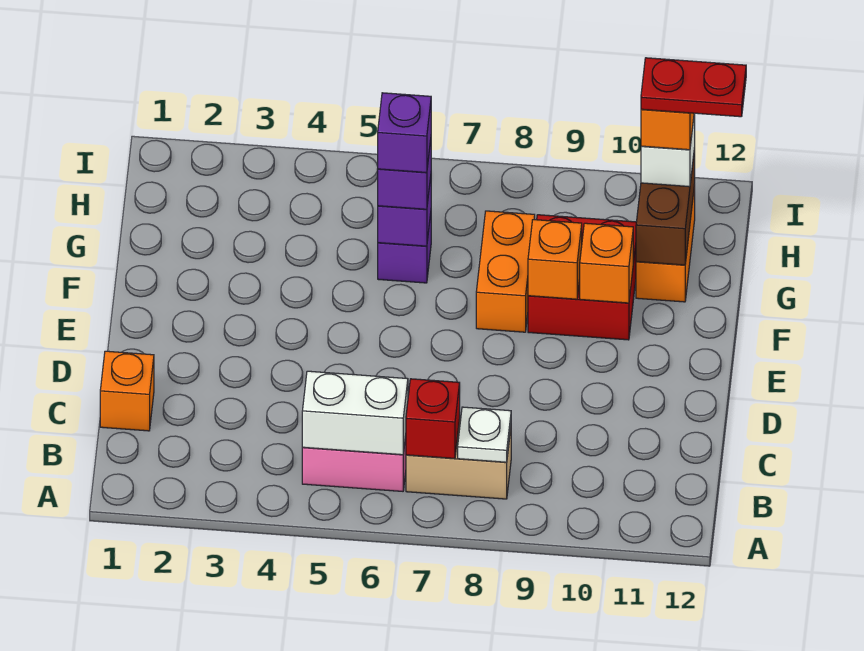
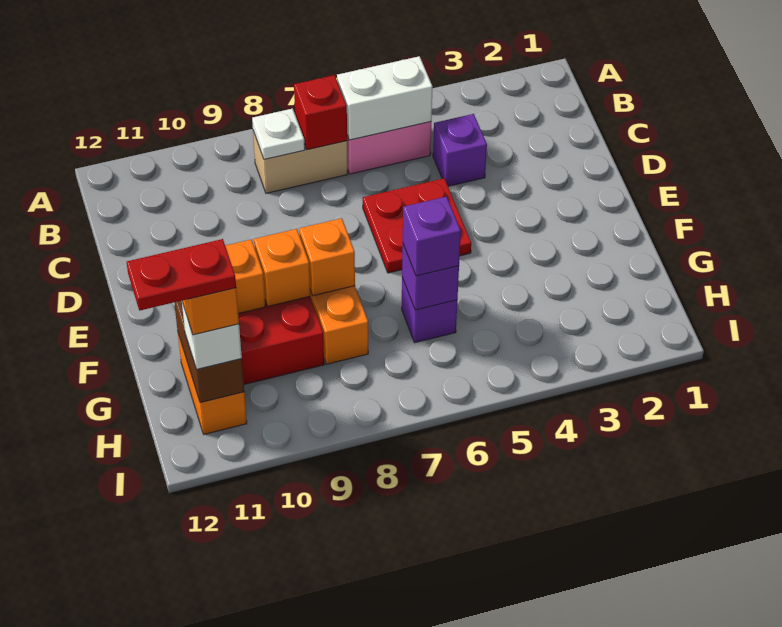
orange 1x1 brick [100,351,154,431] -> orange 1x1 brick moved to [299,218,355,296]
none -> red 2x2 plate [363,178,471,273]
purple 1x1 brick [378,93,431,173] -> purple 1x1 brick moved to [433,114,487,186]

